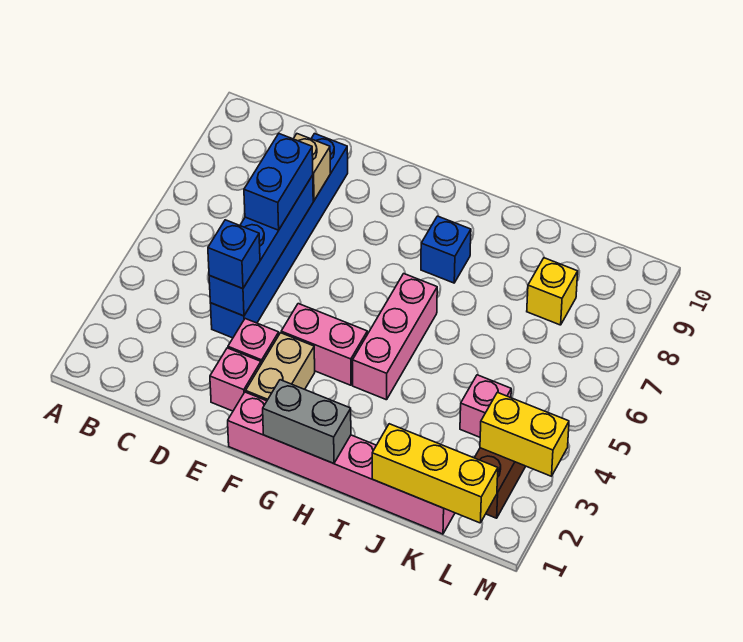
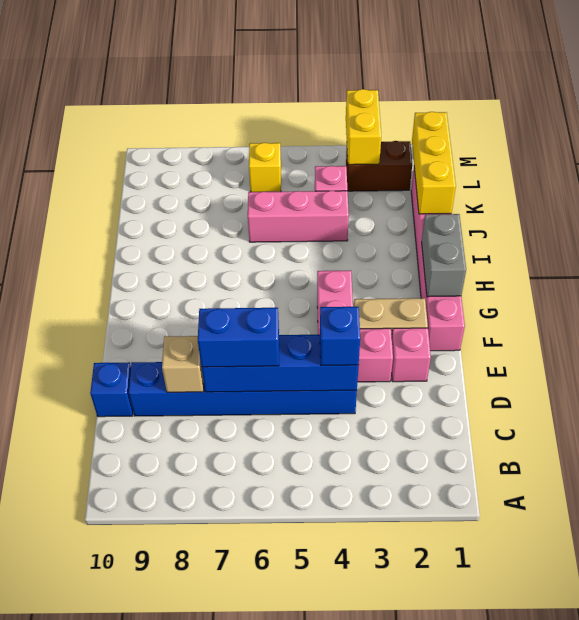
pink 1x3 brick [353,274,437,400] -> pink 1x3 brick moved to [248,191,349,242]
blue 1x1 brick [421,216,471,283] -> blue 1x1 brick moved to [90,362,133,417]
yellow 1x1 brick [527,258,578,325] -> yellow 1x1 brick moved to [249,143,281,192]

